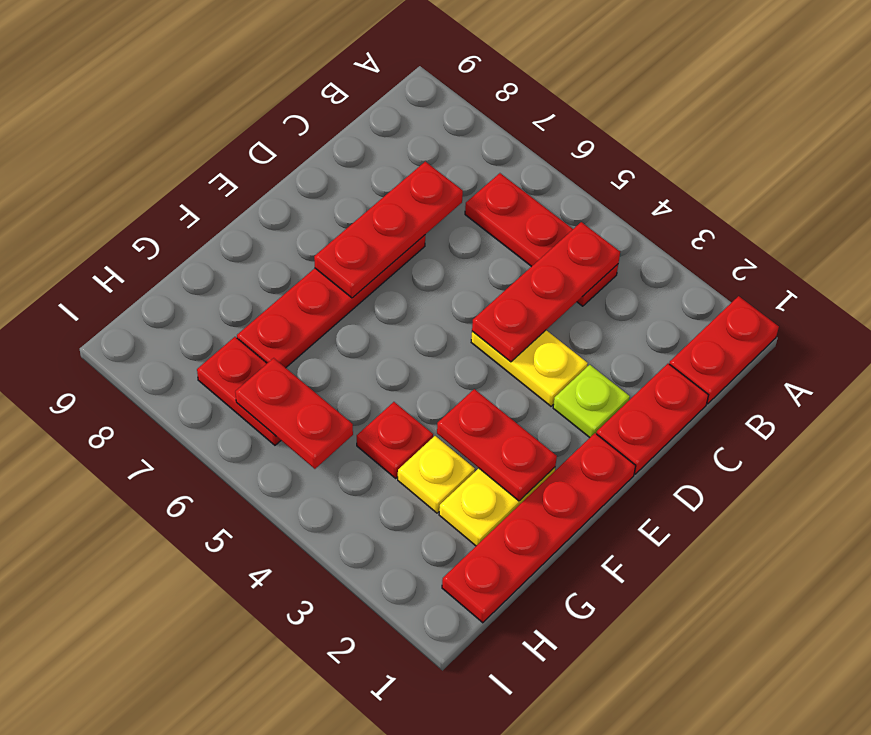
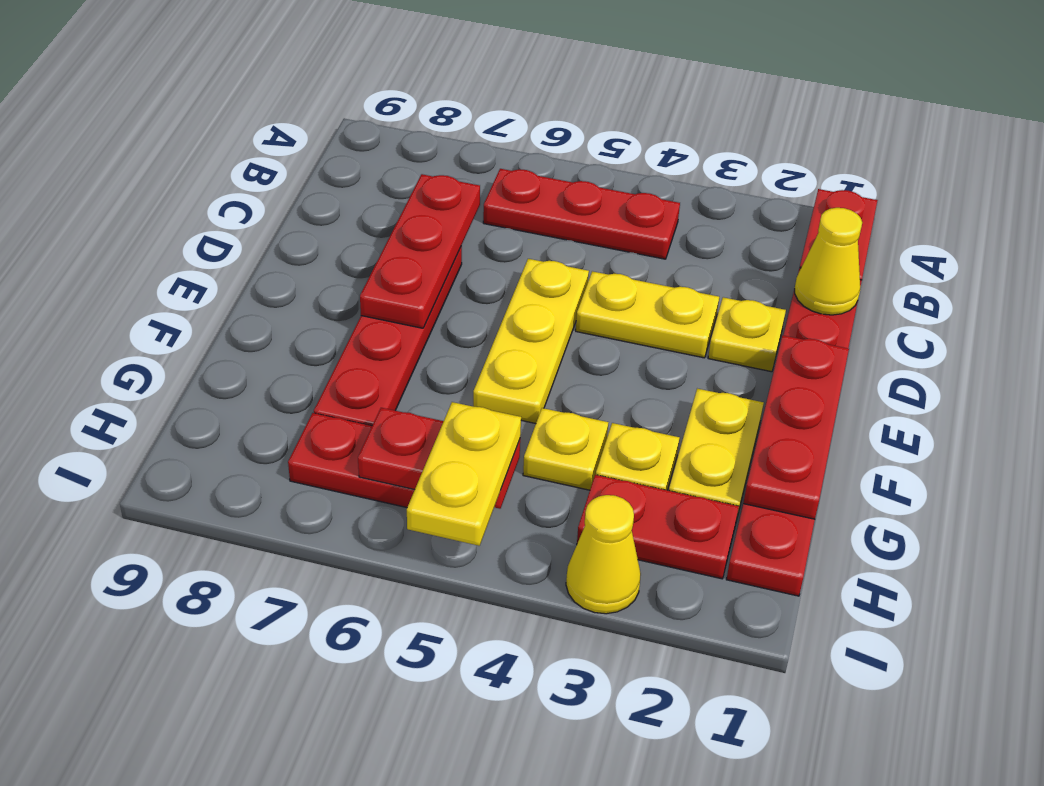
red 1x3 plate [472,222,620,362] -> red 1x3 plate moved to [743,335,849,519]
none -> yellow 1x1 cone [795,208,862,315]
lime 1x1 plate [553,365,630,438] -> yellow 1x1 plate [708,297,786,372]
none -> yellow 1x3 plate [473,259,589,424]
red 1x2 plate [437,389,557,501] -> red 1x2 plate moved to [577,475,739,579]
red 1x1 plate [357,402,433,478] -> yellow 1x1 plate [523,408,608,490]
none -> yellow 1x2 plate [407,402,521,546]
none -> yellow 1x1 cone [566,495,641,614]

